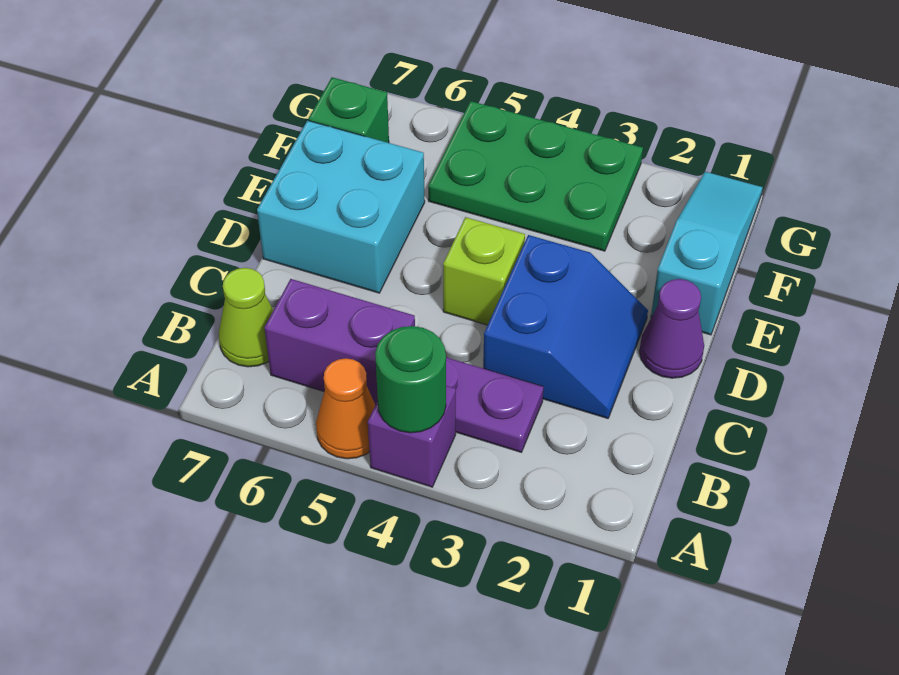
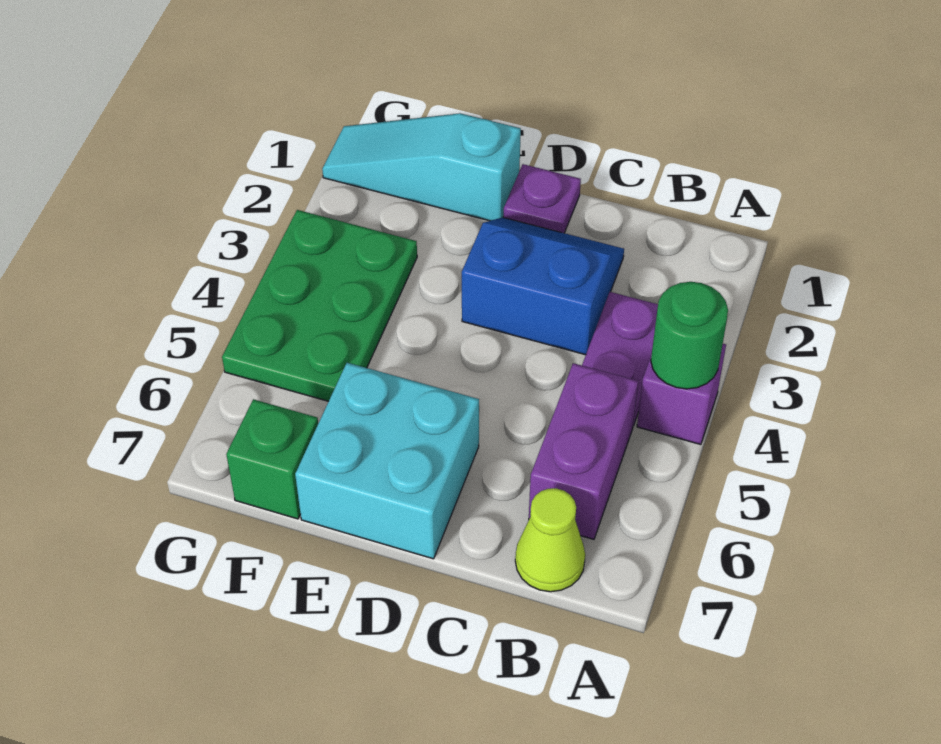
orange 1x1 cone [316,358,375,459] -> none
purple 1x1 cone [639,279,704,378] -> purple 1x1 plate [504,164,581,233]
lime 1x1 brick [443,217,525,325] -> none

